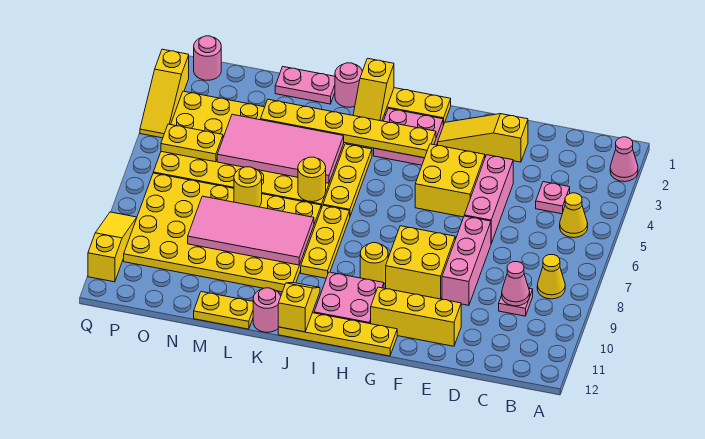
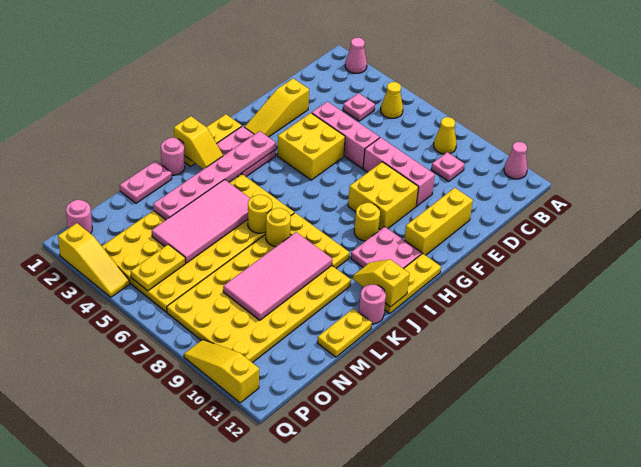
pink 1x1 cone [502,262,530,306] -> pink 1x1 cone moved to [504,142,527,179]
yellow 1x4 plate [278,313,397,356] -> yellow 1x3 plate [384,253,441,313]
yellow 1x6 plate [261,99,436,158] -> pink 1x6 plate [153,131,276,220]
yellow 1x1 round brick [234,167,262,207] -> yellow 1x1 round brick moved to [266,208,291,247]

